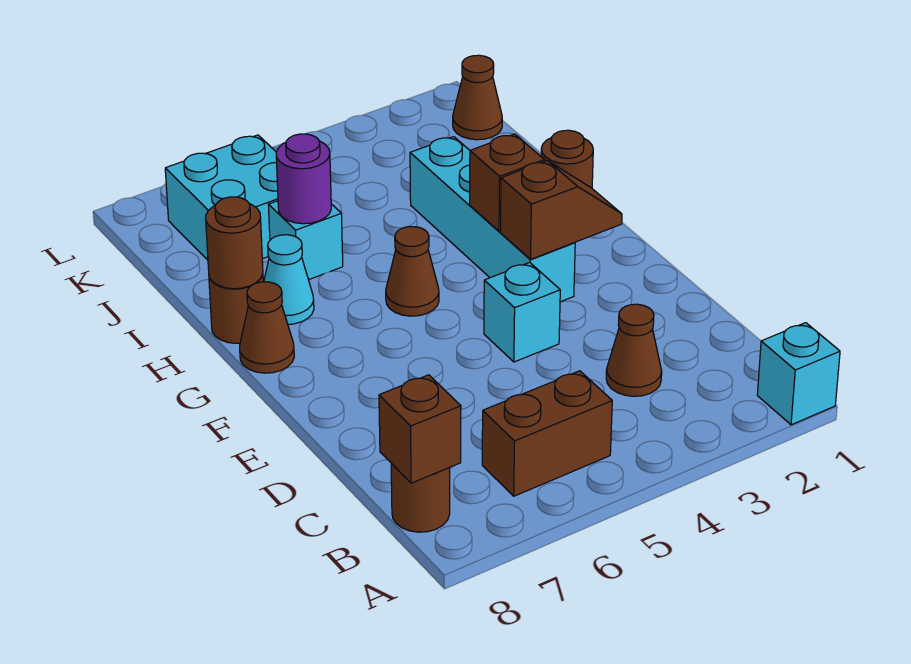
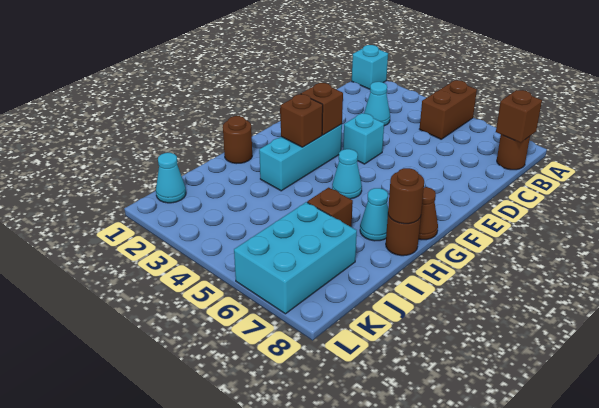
brown 1x2 brick [482,371,612,496] -> brown 1x2 brick turned to [420,80,477,139]
brown 1x1 cone [606,304,662,396] -> cyan 1x1 cone [364,82,390,126]
cyan 1x4 brick [410,137,575,302] -> cyan 1x3 brick [259,124,342,191]
brown 1x1 cone [386,227,439,316] -> cyan 1x1 cone [332,149,362,199]
cyan 1x1 brick [268,201,343,280] -> brown 1x1 brick [307,188,353,227]
purple 1x1 round brick [276,134,331,224] -> none
cyan 2x2 brick [165,135,278,260] -> cyan 2x3 brick [234,202,357,314]
brown 1x1 cone [453,55,502,140] -> cyan 1x1 cone [156,153,186,203]

